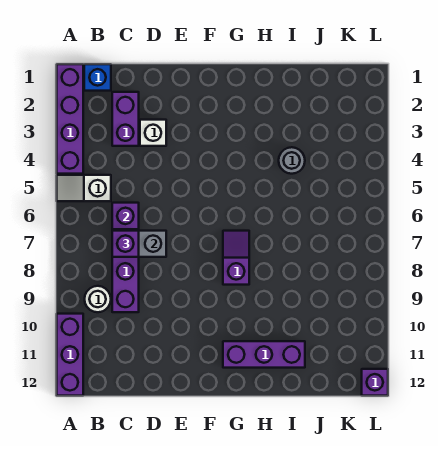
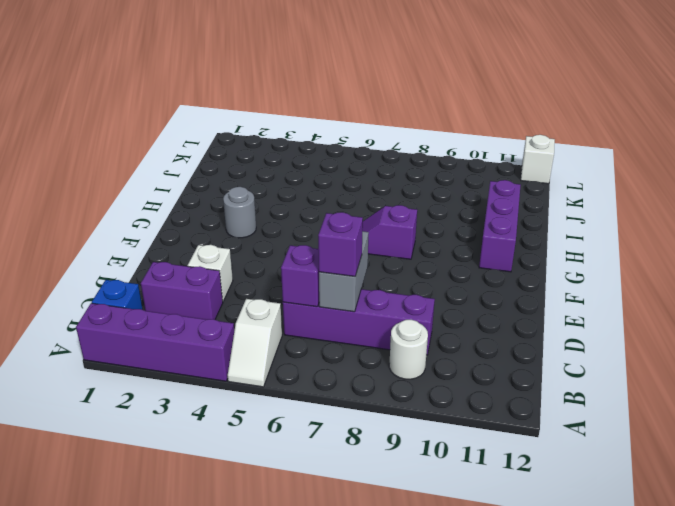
purple 1x3 brick [57,314,83,396] -> none
grey 1x1 round brick [279,147,305,174] -> grey 1x1 round brick moved to [223,187,256,238]
purple 1x1 brick [362,369,388,396] -> white 1x1 brick [521,135,555,184]

